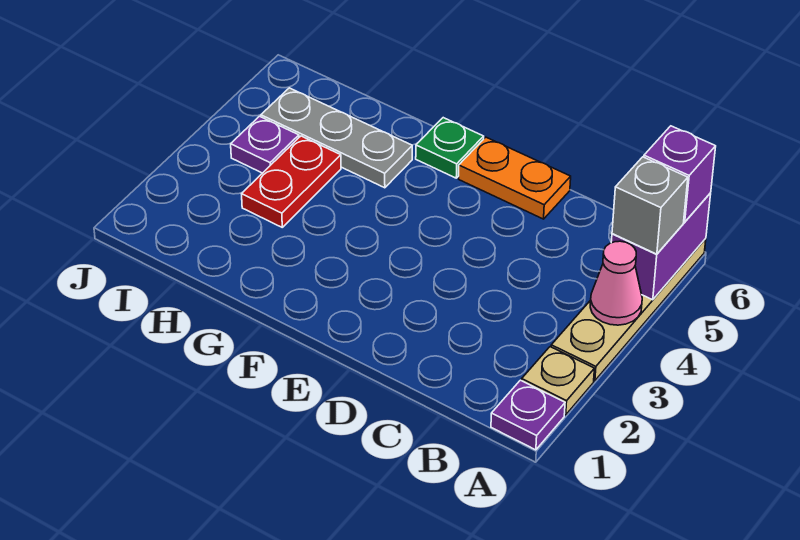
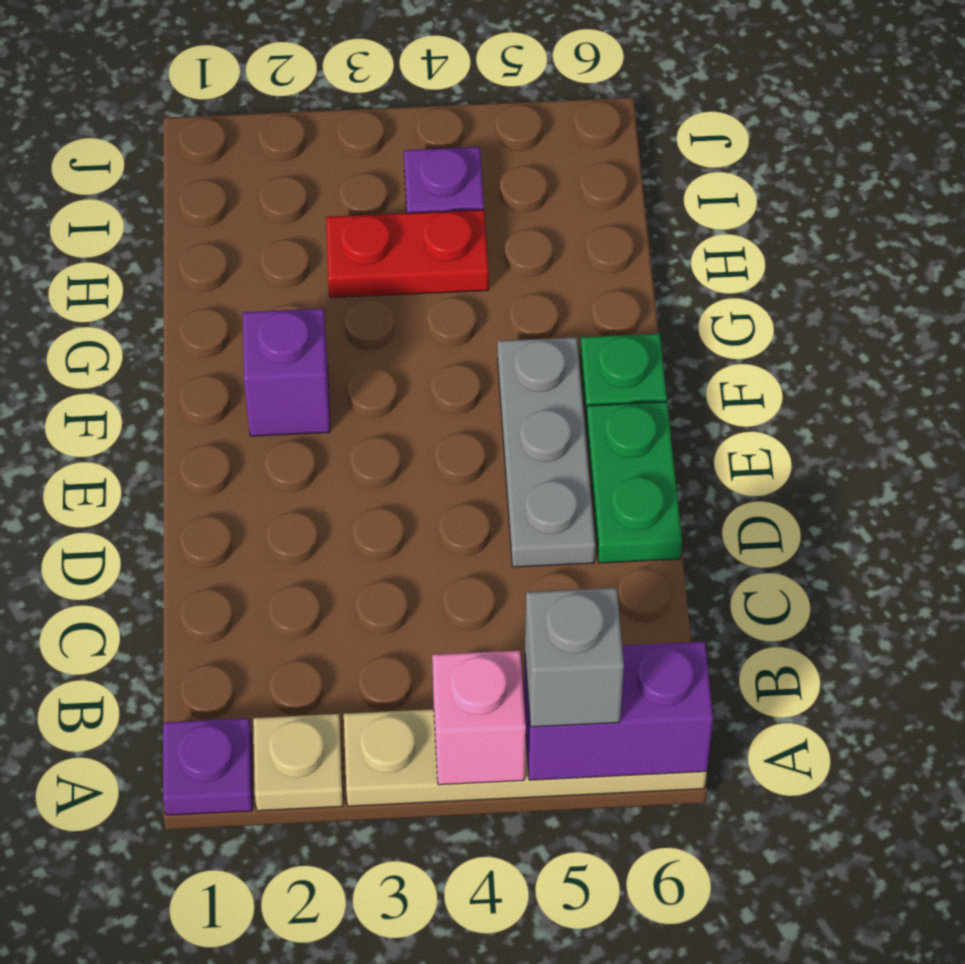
pink 1x1 cone [590,241,642,325] -> pink 1x1 brick [432,650,526,785]
purple 1x1 brick [644,126,716,222] -> purple 1x1 brick moved to [243,309,330,436]
orange 1x2 plate [459,137,571,219] -> green 1x2 plate [586,402,682,563]
grey 1x3 plate [261,88,412,188] -> grey 1x3 plate moved to [497,337,595,567]

